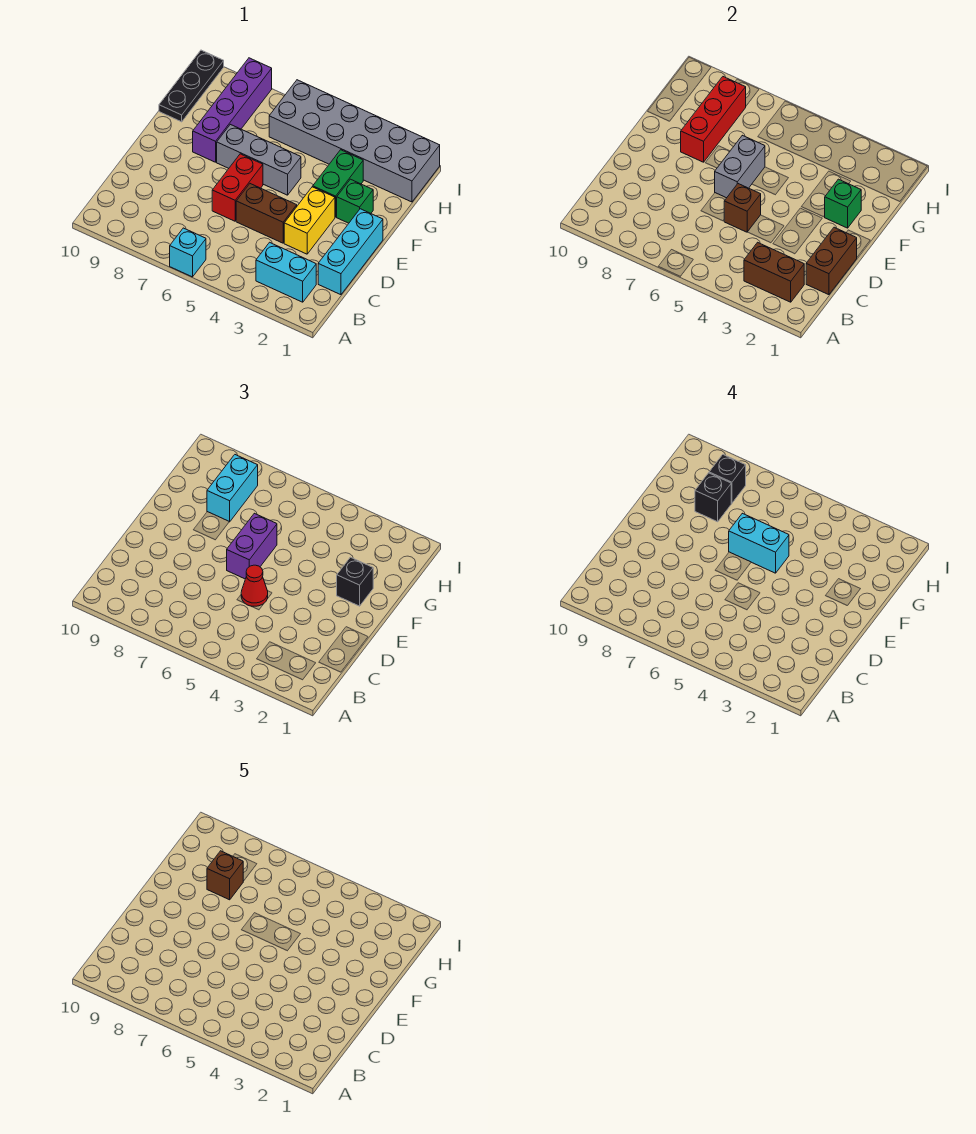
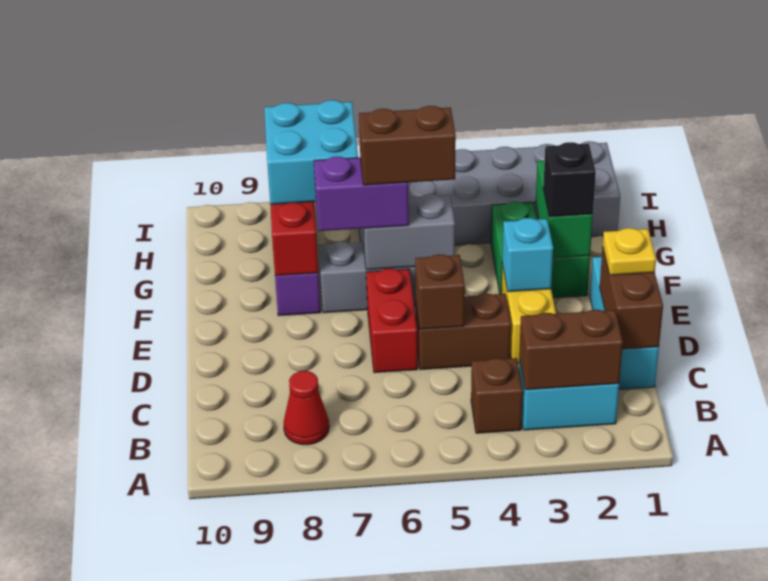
cyan 1x1 brick [170,228,206,277] -> cyan 1x1 brick moved to [502,218,553,292]
none -> yellow 1x1 plate [603,228,656,275]
red 1x1 cone [241,565,268,606] -> red 1x1 cone moved to [283,371,329,445]
grey 1x2 brick [715,135,765,198] -> grey 1x2 brick turned to [363,194,455,270]
purple 1x2 brick [227,513,277,579] -> purple 1x2 brick turned to [314,156,409,231]
green 1x1 brick [824,179,861,228] -> green 1x2 brick [536,160,593,258]
cyan 1x2 brick [729,513,789,573] -> brown 1x2 brick [359,106,456,185]
cyan 1x2 brick [207,455,258,522] -> cyan 2x2 brick [264,100,358,204]
black 1x1 brick [695,473,731,522] -> none
brown 1x1 brick [207,851,243,900] -> brown 1x1 brick moved to [471,358,523,433]
black 1x3 plate [159,50,224,122] -> none
black 1x1 brick [709,455,746,503] -> none

